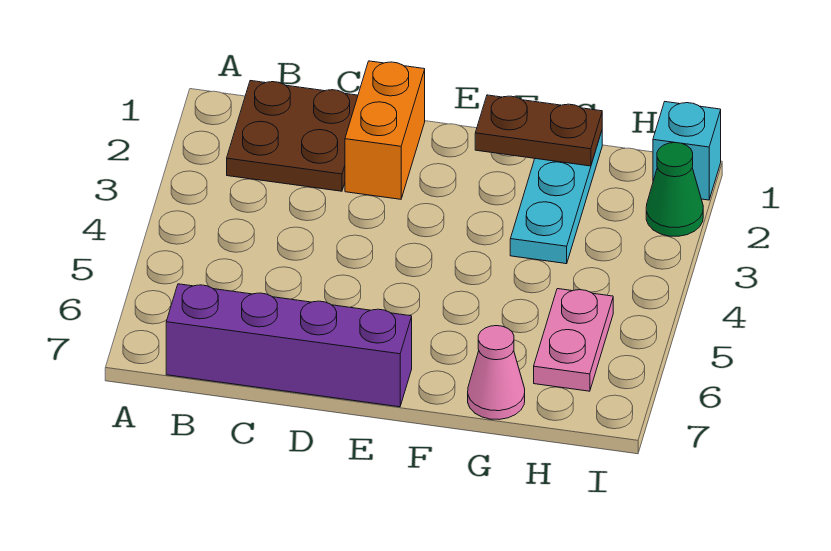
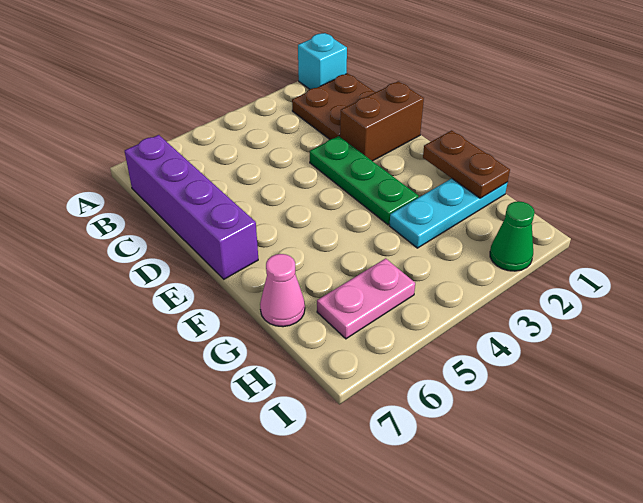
orange 1x2 brick [345,61,425,199] -> brown 1x2 brick [340,81,424,161]
none -> green 1x3 plate [310,136,419,225]
cyan 1x1 brick [653,102,721,200] -> cyan 1x1 brick moved to [298,33,347,89]

